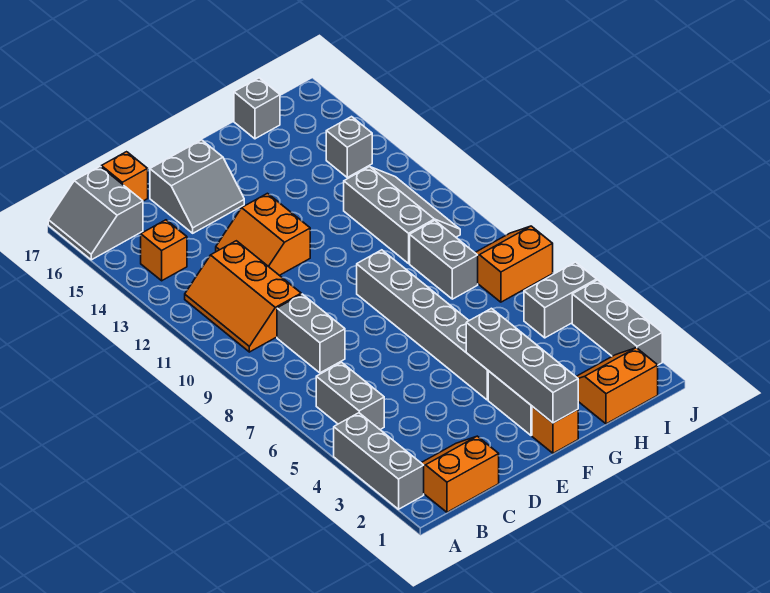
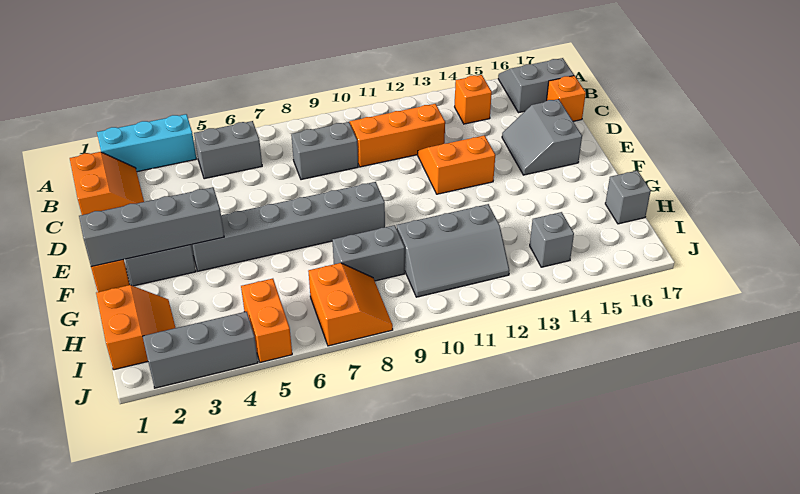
grey 1x3 brick [334,413,424,509] -> cyan 1x3 brick [97,114,196,172]
grey 1x2 brick [524,262,597,338] -> orange 1x2 brick [241,279,292,363]

